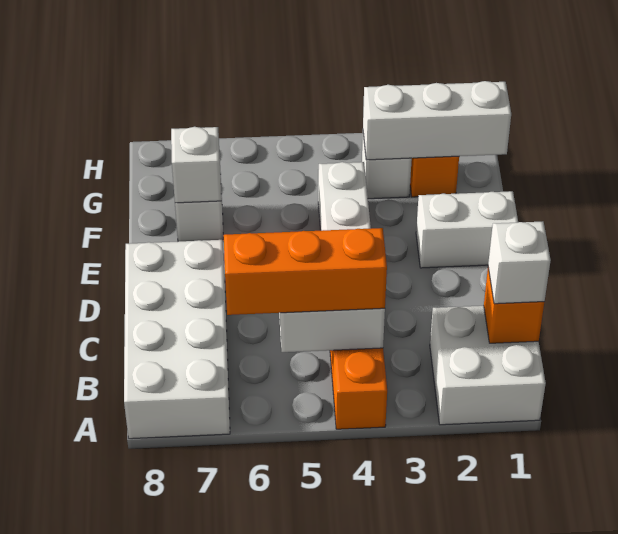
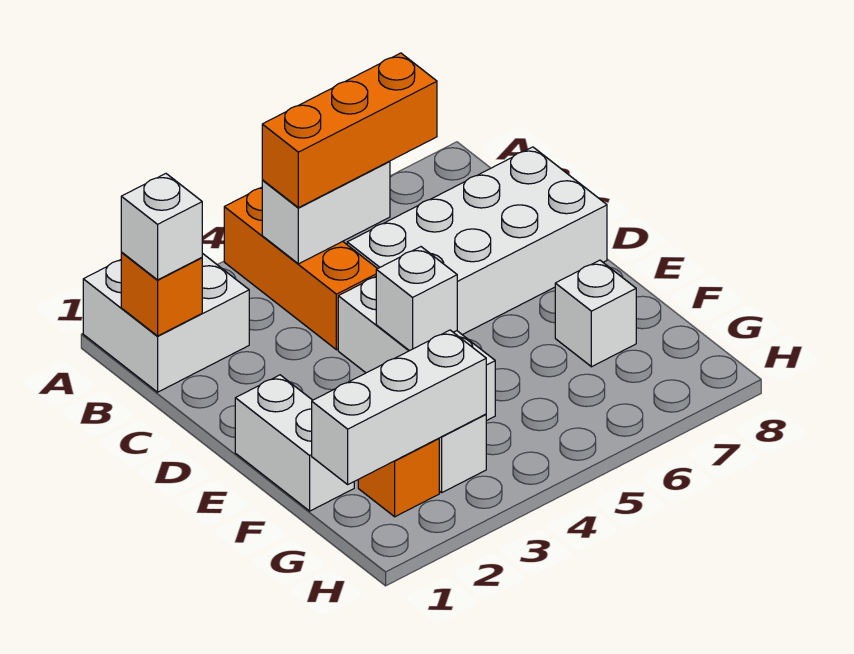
white 2x4 brick [124,240,230,439] -> white 2x4 brick turned to [347,147,607,335]
white 1x2 brick [416,191,518,268] -> white 1x2 brick turned to [235,375,354,511]
white 1x1 brick [171,127,221,203] -> white 1x1 brick moved to [376,247,457,351]

